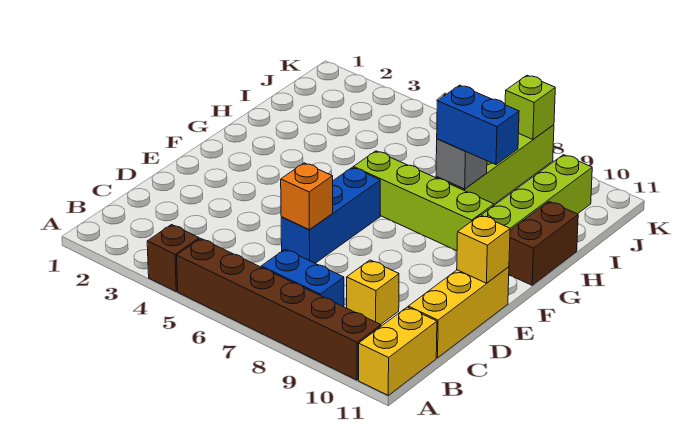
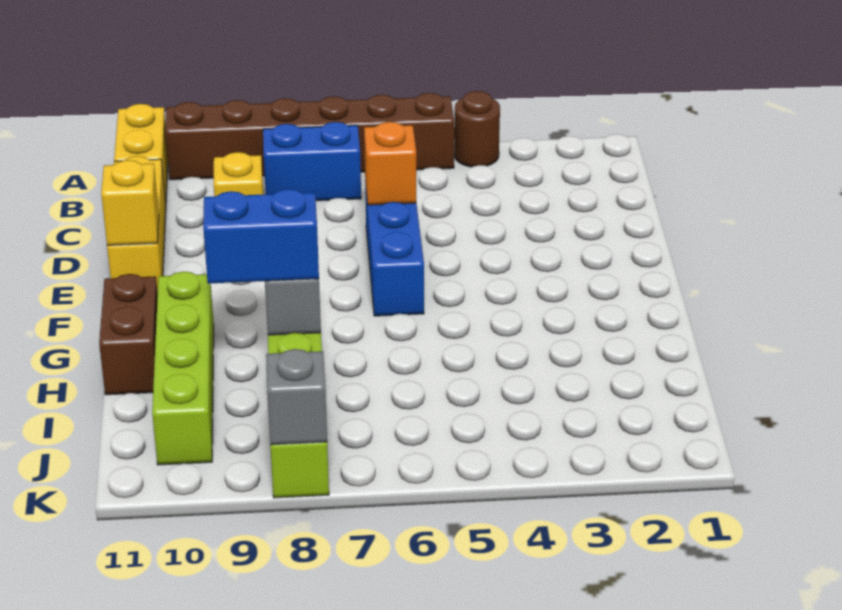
brown 1x1 brick [147,225,199,291] -> brown 1x1 round brick [454,91,500,167]
lime 1x4 brick [353,151,494,251] -> none
lime 1x1 brick [505,75,555,139] -> grey 1x1 brick [266,349,327,445]

